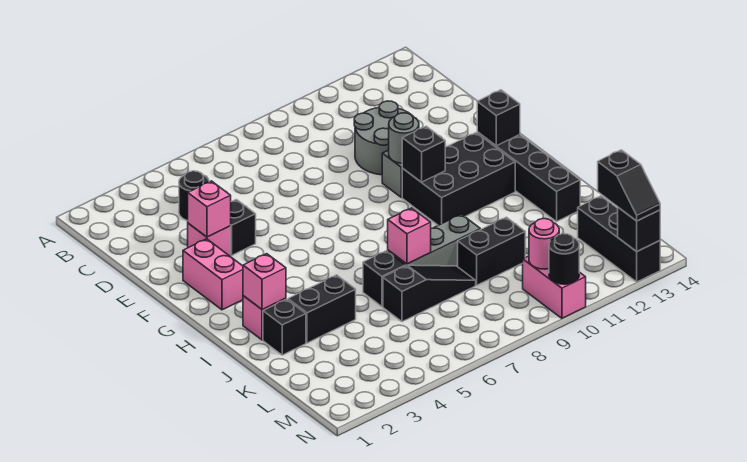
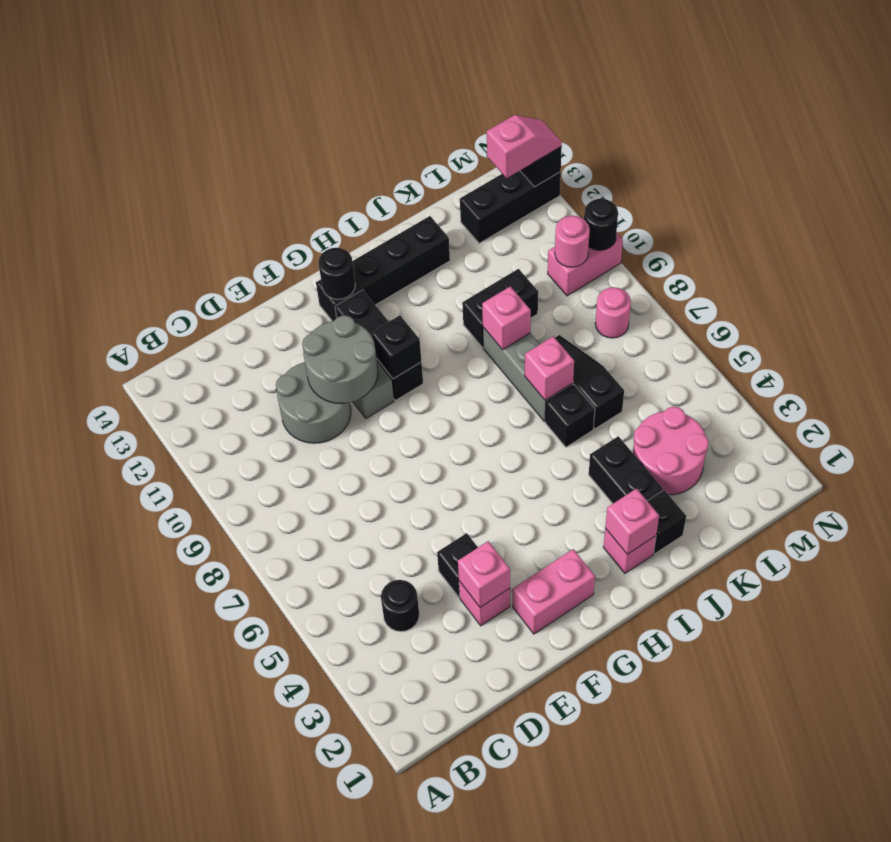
grey 1x1 round brick [388,113,419,163] -> grey 2x2 round brick [302,315,378,404]
black 2x3 brick [402,133,515,225] -> black 1x3 brick [335,290,423,401]
black 1x1 brick [477,90,520,146] -> black 1x1 round brick [318,248,355,299]
none -> pink 1x1 brick [482,286,531,350]
none -> pink 2x2 round brick [633,407,709,495]
black 1x2 brick [458,217,525,285] -> black 1x2 brick turned to [462,269,538,347]
none -> pink 1x1 round brick [595,287,631,338]
black 1x2 slope [598,150,660,221] -> pink 1x2 slope [487,115,562,178]

